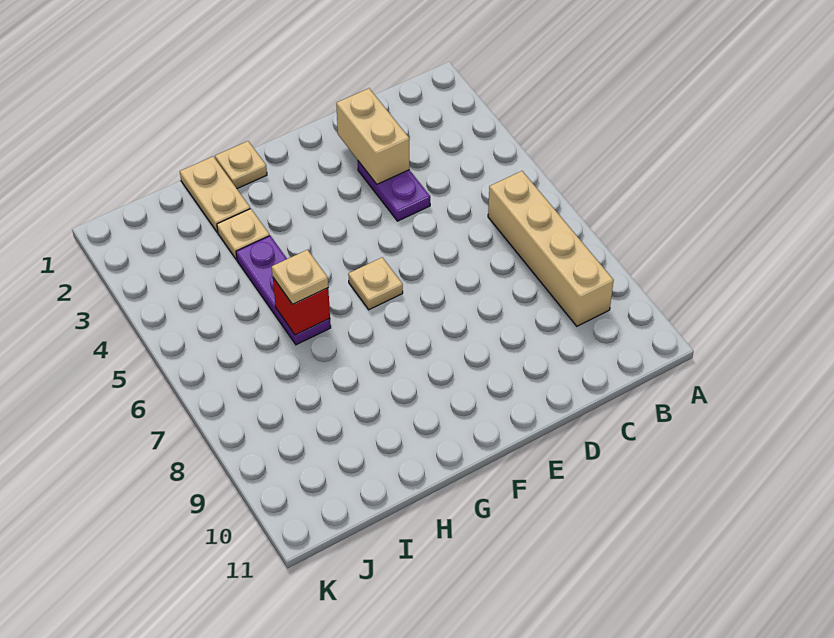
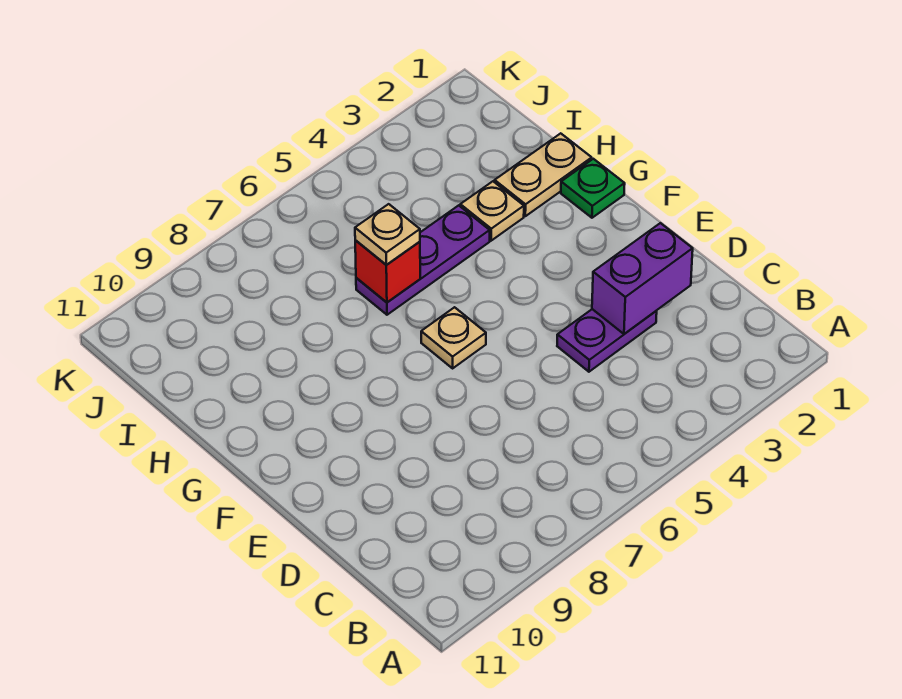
tan 1x4 brick [488,171,614,326] -> none
tan 1x2 brick [336,88,409,184] -> purple 1x2 brick [592,223,693,334]
tan 1x1 plate [215,141,267,189] -> green 1x1 plate [561,159,625,218]

